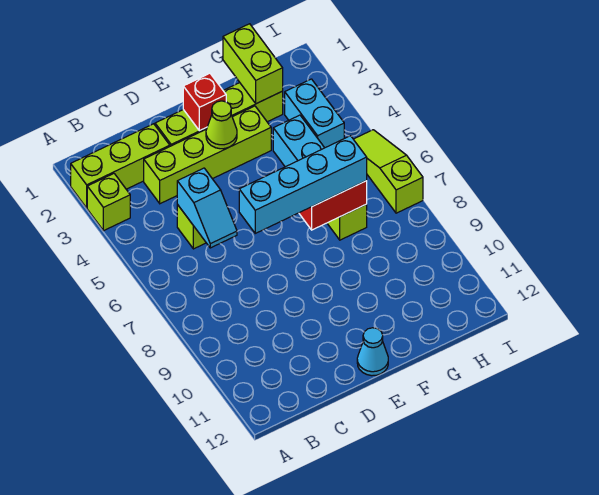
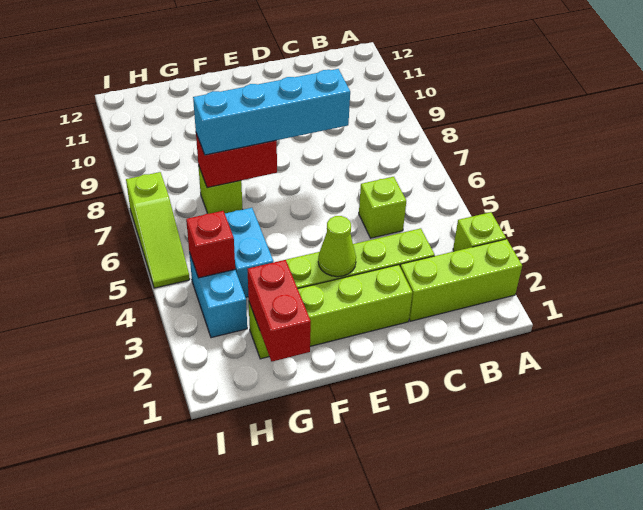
cyan 1x2 slope [177,168,237,248] -> none
red 1x1 brick [183,73,226,131] -> red 1x1 brick moved to [186,211,235,278]
cyan 1x1 cone [357,328,388,376] -> none
lime 1x2 brick [223,24,283,104] -> red 1x2 brick [248,260,311,361]

